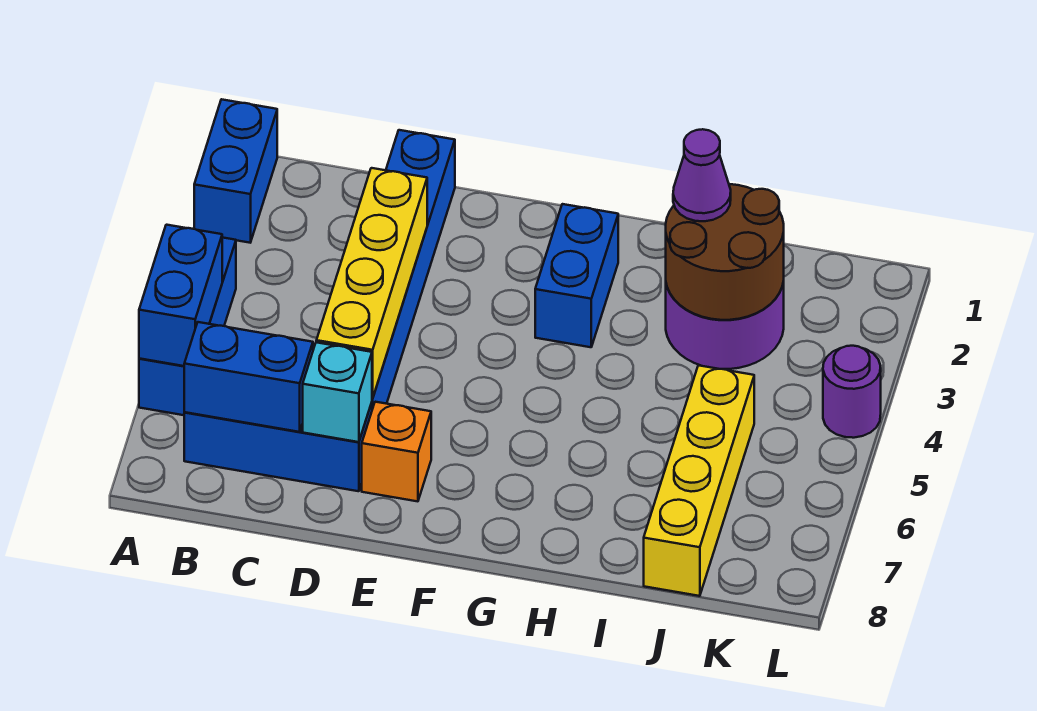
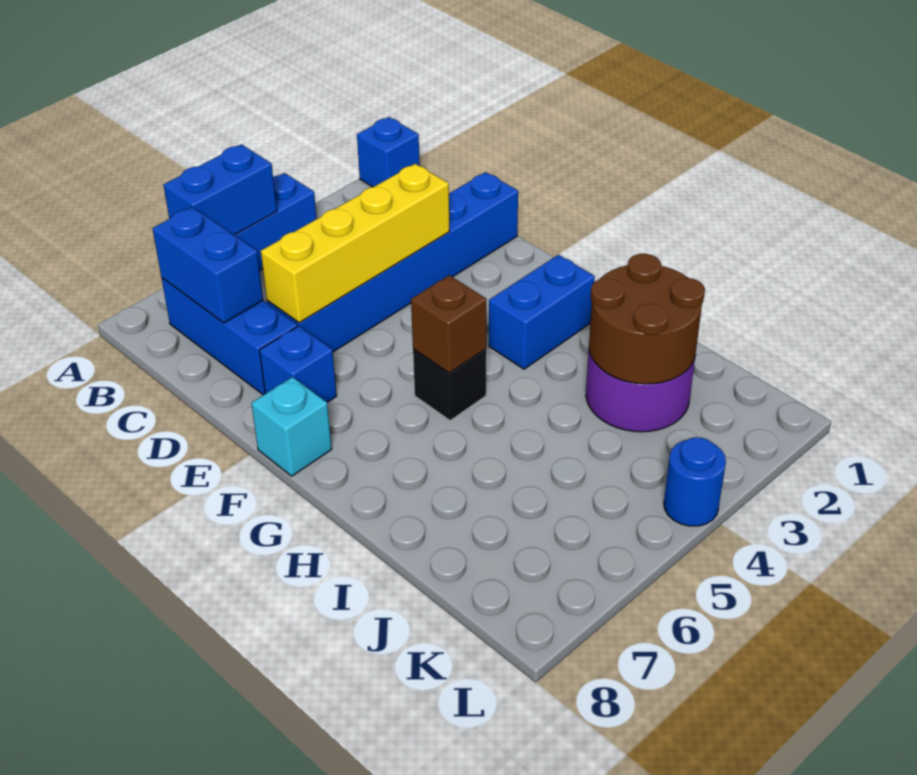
blue 1x2 brick [194,99,277,243] -> blue 1x1 brick [357,117,420,187]
cyan 1x1 brick [303,342,372,442] -> cyan 1x1 brick moved to [251,377,332,476]
orange 1x1 brick [362,402,431,501] -> blue 1x1 brick [259,326,337,402]
none -> black 1x1 brick [413,349,486,421]
none -> brown 1x1 brick [411,275,486,373]
purple 1x1 cone [673,129,731,221] -> none
yellow 1x4 brick [644,365,754,596] -> none
purple 1x1 round brick [823,346,881,438] -> blue 1x1 round brick [664,437,726,526]

